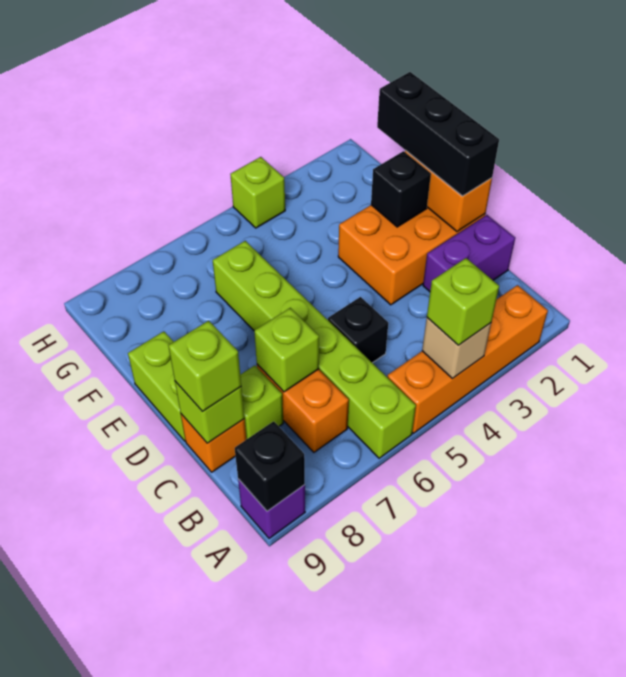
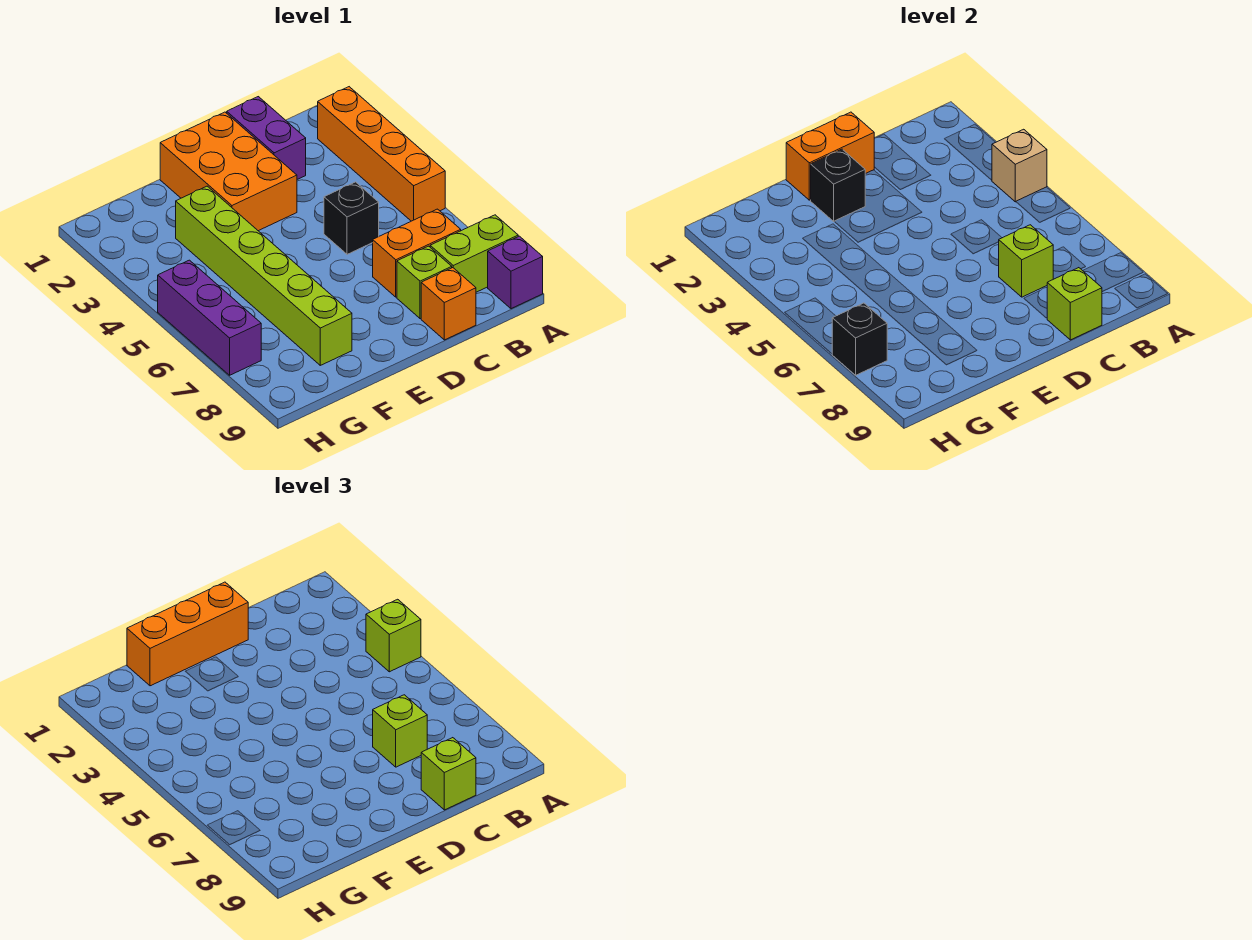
lime 1x6 brick [213,241,416,458] -> lime 1x6 brick turned to [176,186,352,365]
black 1x1 brick [235,421,305,511] -> black 1x1 brick moved to [832,303,887,375]
black 1x3 brick [377,72,499,196] -> orange 1x3 brick [127,582,248,686]
lime 1x2 brick [128,331,186,441] -> lime 1x2 brick moved to [430,215,518,292]
lime 1x1 brick [230,157,285,228] -> lime 1x1 brick moved to [373,695,427,767]
none -> purple 1x3 brick [158,260,261,375]

